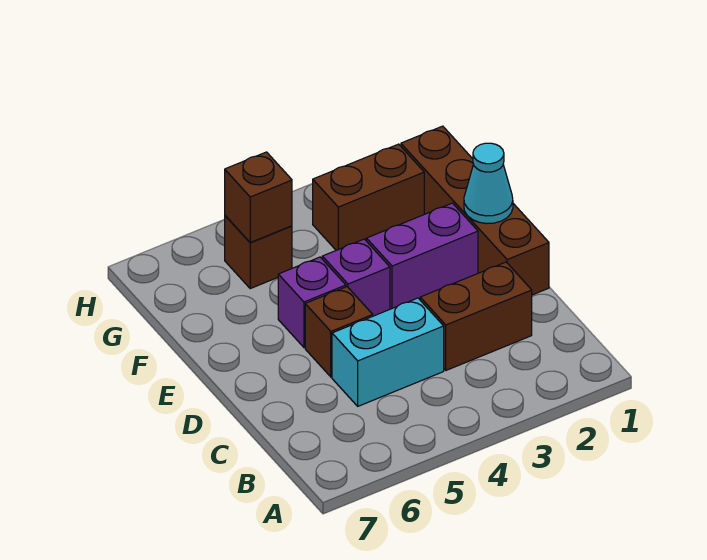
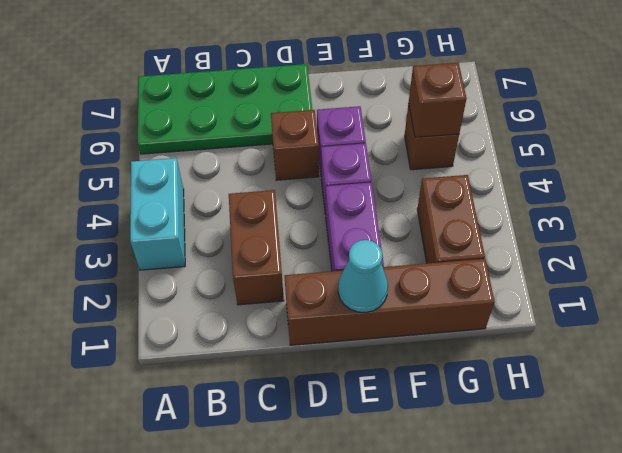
none -> green 2x4 plate [138,64,312,154]
cyan 1x2 brick [332,298,444,406] -> cyan 1x2 brick moved to [130,158,185,270]

